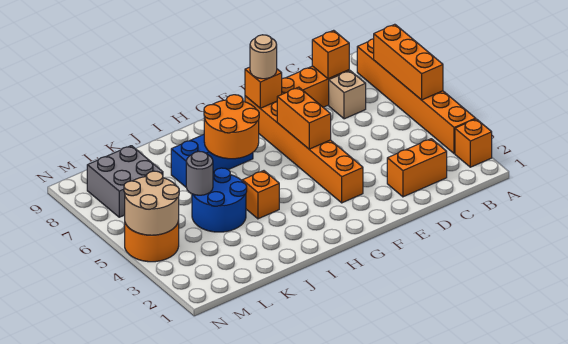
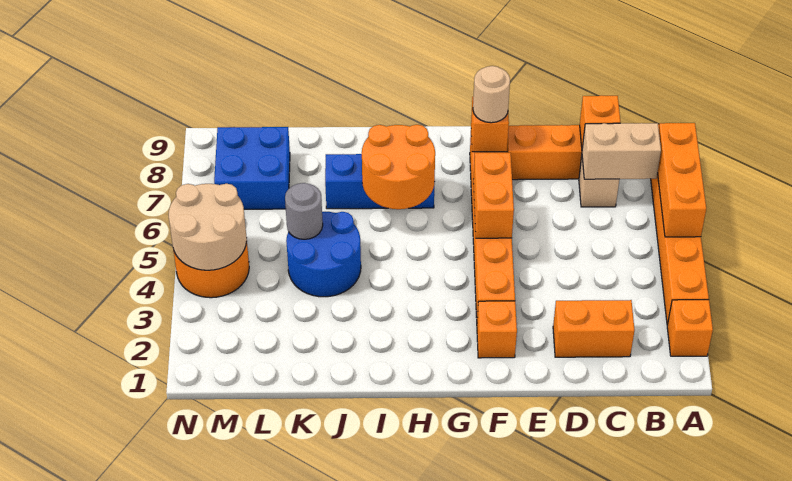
none -> tan 1x2 brick [582,123,661,179]
orange 1x1 brick [242,171,279,219] -> orange 1x1 brick moved to [477,301,517,358]
grey 2x2 brick [87,146,163,217] -> blue 2x2 brick [214,127,290,209]

